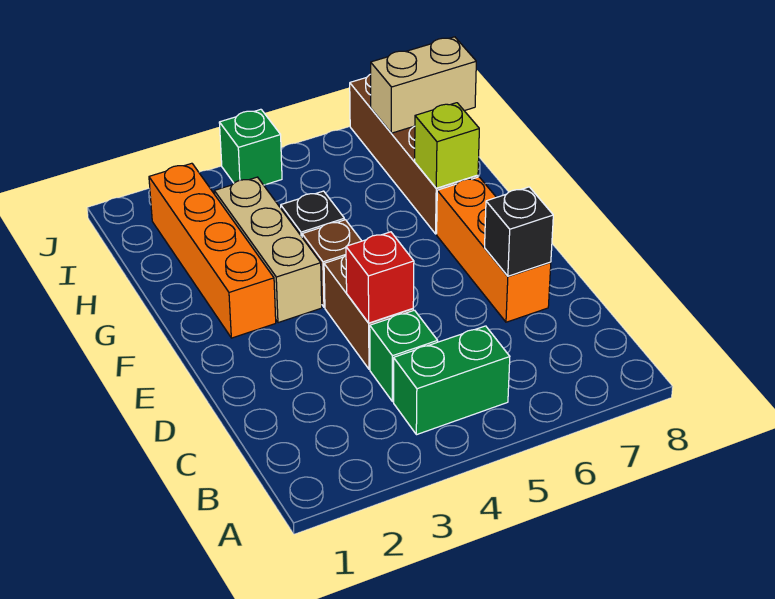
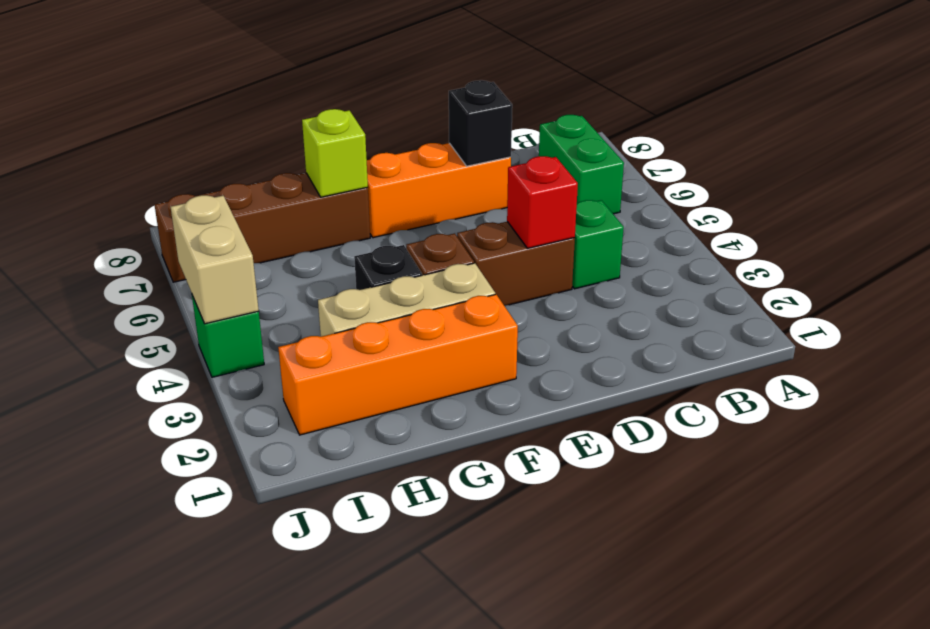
green 1x2 brick [394,326,510,435] -> green 1x2 brick moved to [539,115,624,214]
tan 1x2 brick [371,37,476,133] -> tan 1x2 brick moved to [171,195,259,324]

